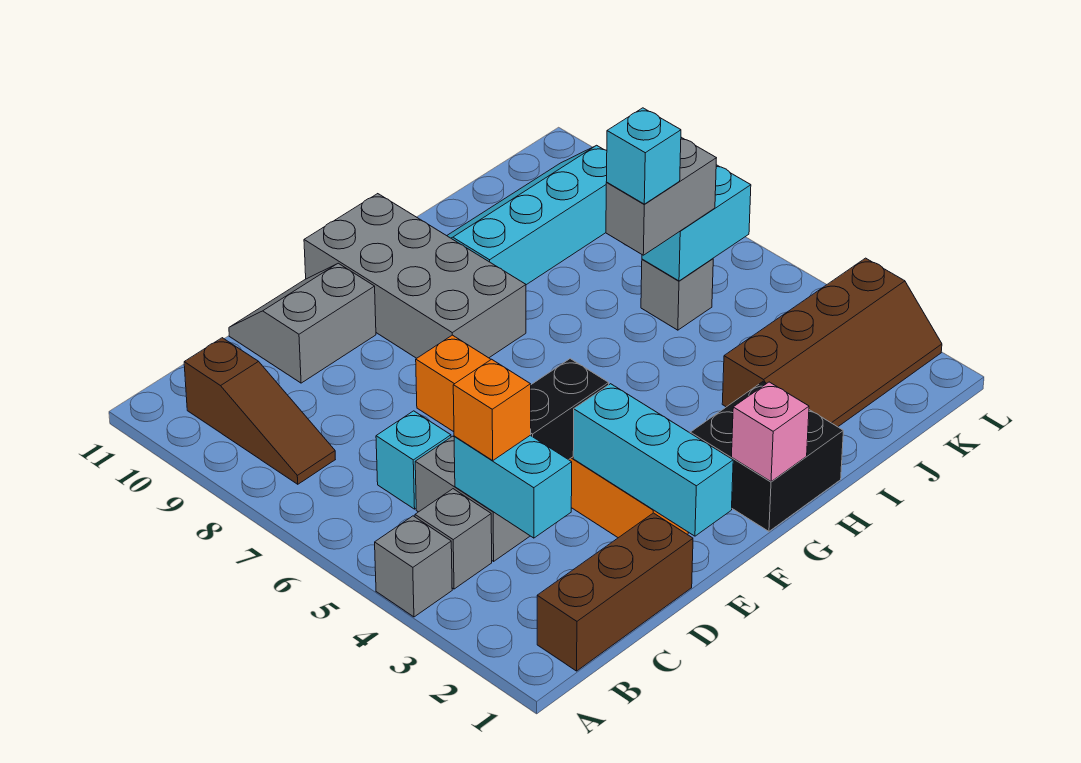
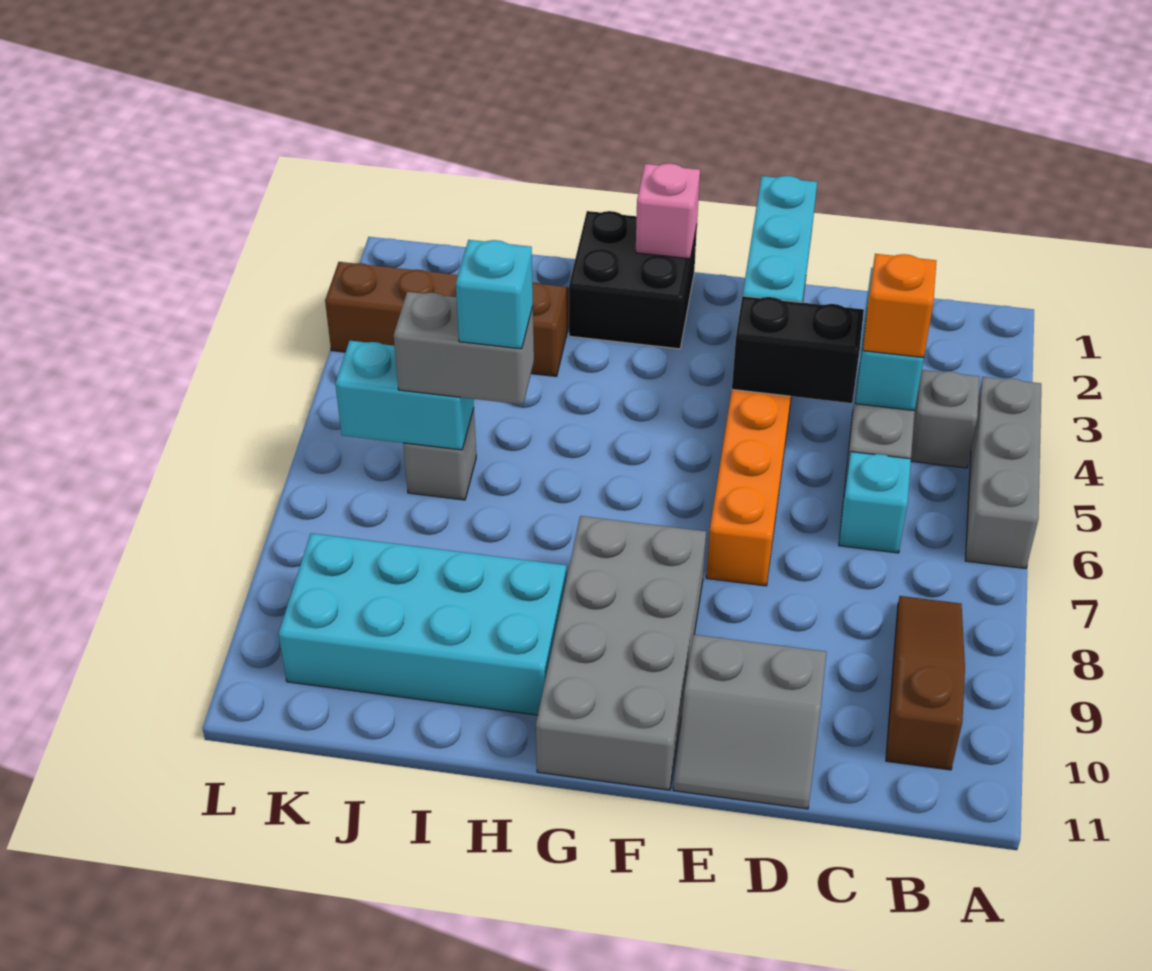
grey 1x1 brick [375,516,452,617] -> grey 1x3 brick [965,377,1041,569]
brown 1x3 brick [537,513,693,671] -> none
cyan 2x4 slope [447,145,607,285] -> cyan 2x4 brick [279,533,566,715]

